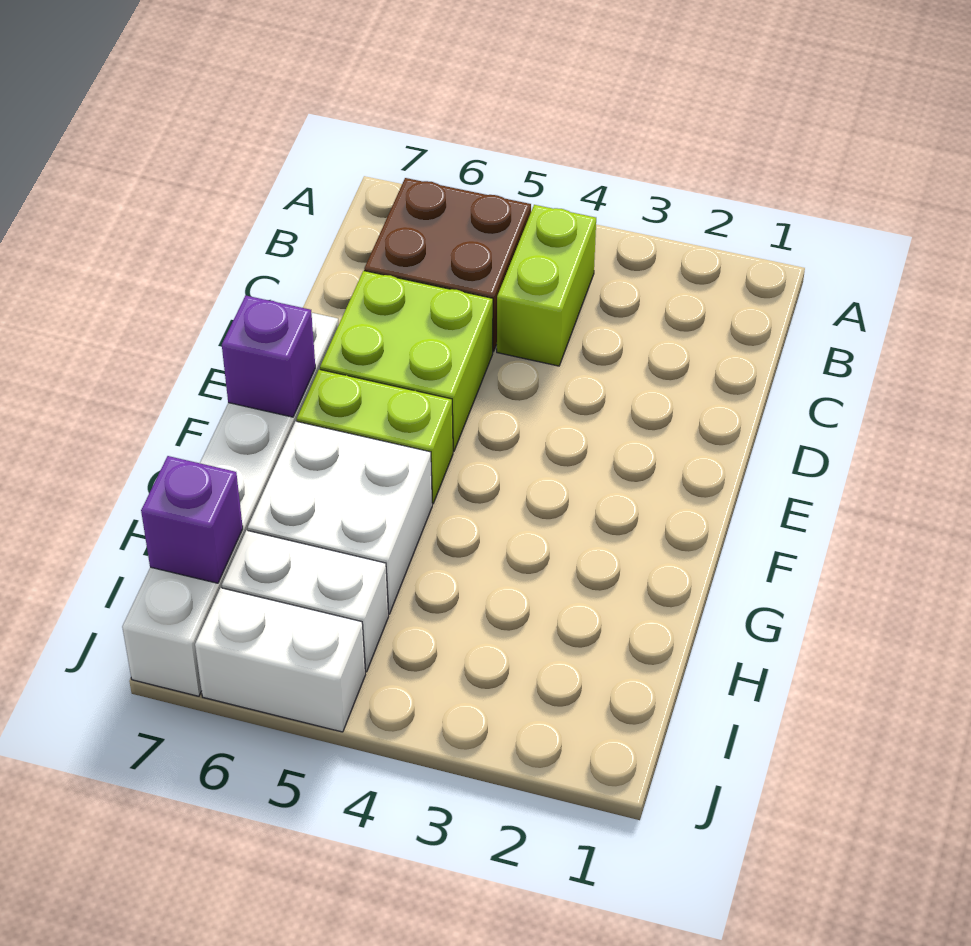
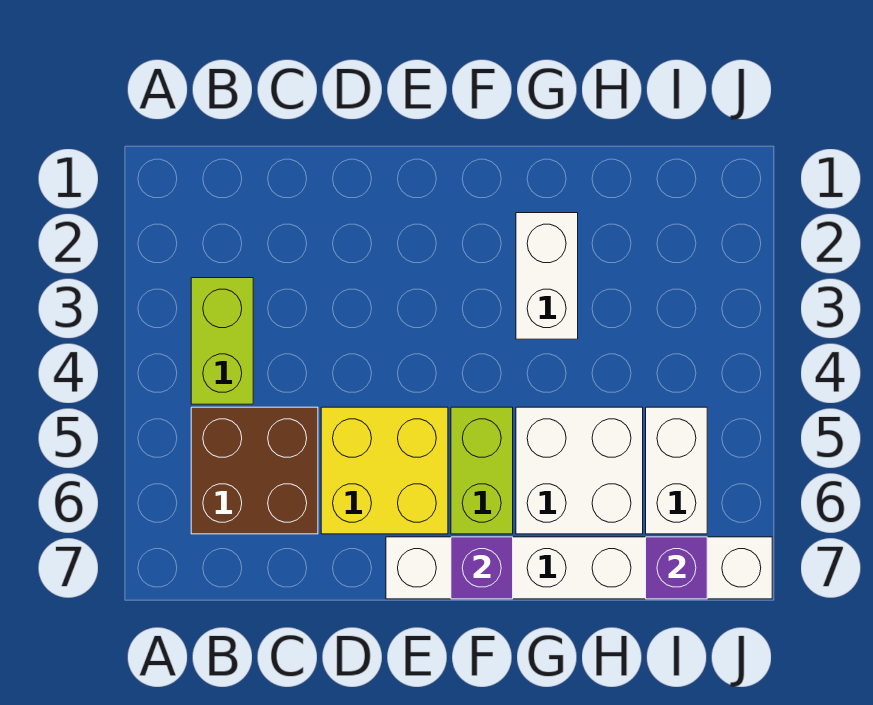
lime 1x2 brick [497,205,596,366] -> lime 1x2 brick turned to [191,278,253,404]
lime 2x2 brick [320,271,493,452] -> yellow 2x2 brick [321,407,448,534]
white 1x2 brick [195,588,365,732] -> white 1x2 brick moved to [516,213,578,339]

